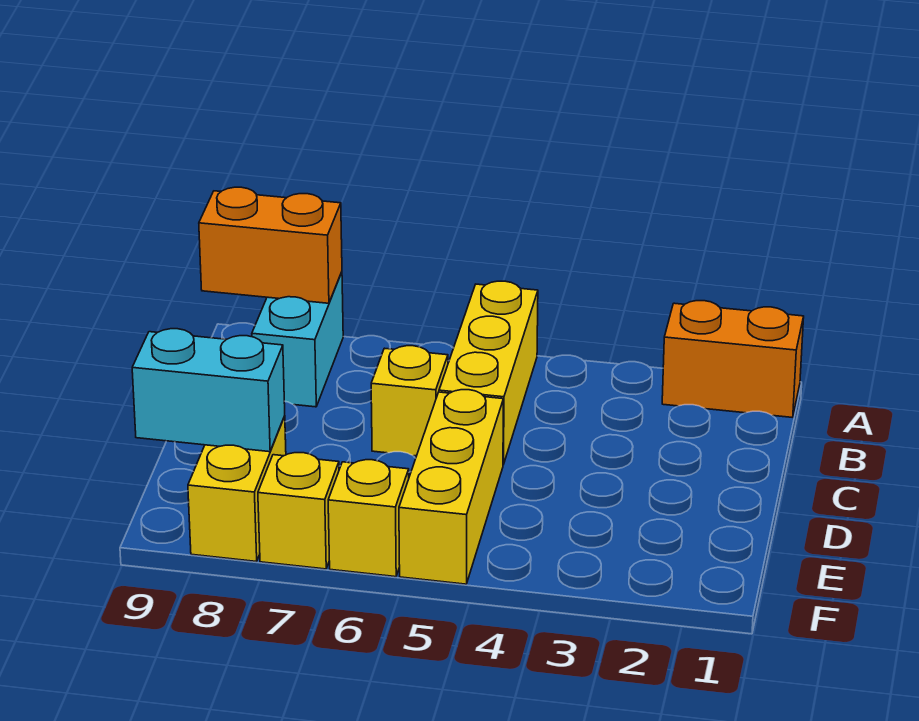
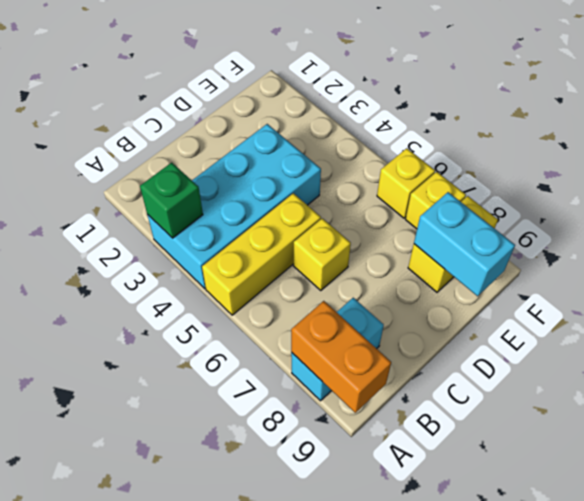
orange 1x2 brick [662,301,804,418] -> none
none -> cyan 2x4 brick [147,124,321,289]
none -> green 1x1 brick [140,163,203,238]
yellow 1x3 brick [399,390,503,584] -> none

